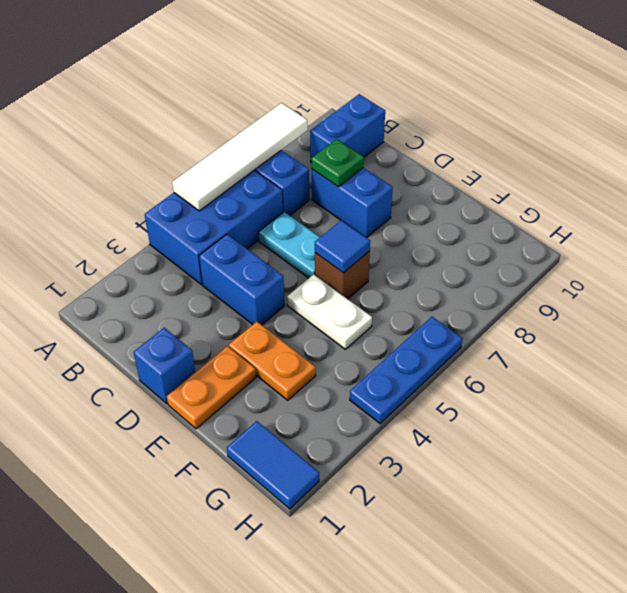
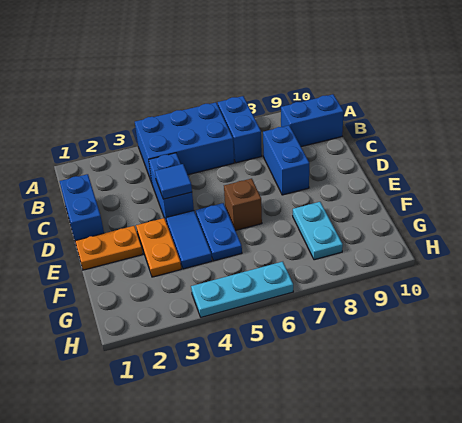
white 1x4 tile [172,103,308,211] -> none
cyan 1x2 plate [258,212,320,278] -> cyan 1x2 plate moved to [293,202,343,260]
green 1x1 plate [311,139,364,187] -> none
blue 1x1 brick [134,328,195,404] -> blue 1x2 brick [60,174,104,241]
white 1x2 plate [287,274,372,349] -> blue 1x2 plate [196,203,242,261]
blue 1x1 tile [315,220,370,273] -> blue 1x1 tile moved to [155,164,192,199]
blue 1x2 tile [227,421,319,509] -> blue 1x2 tile moved to [166,211,212,269]
blue 1x3 plate [350,317,462,423] -> cyan 1x3 plate [191,262,293,317]

